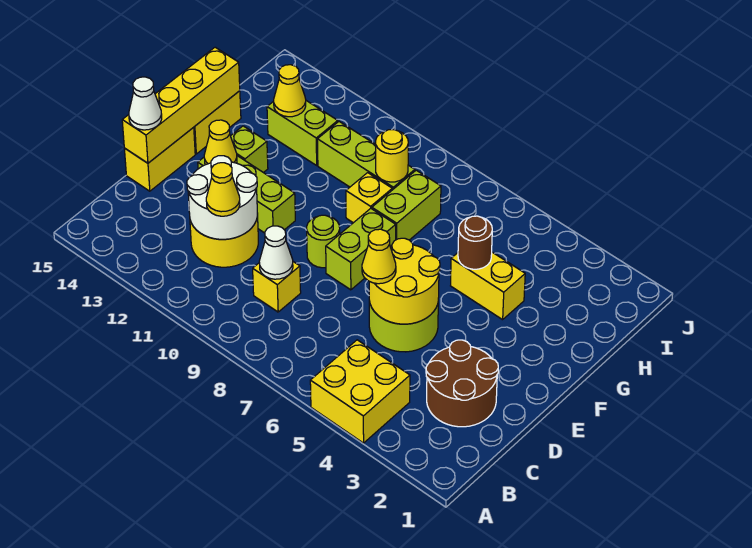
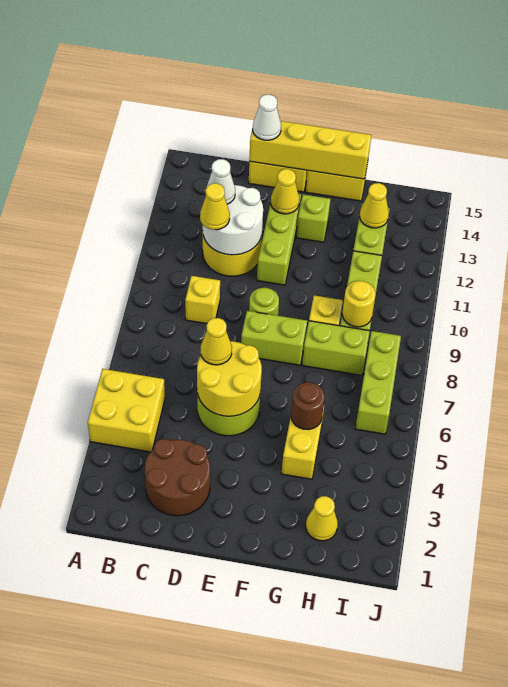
white 1x1 cone [259,226,293,279] -> white 1x1 cone moved to [207,159,235,204]
none -> yellow 1x1 cone [306,496,338,541]
none -> lime 1x3 brick [355,331,401,434]

